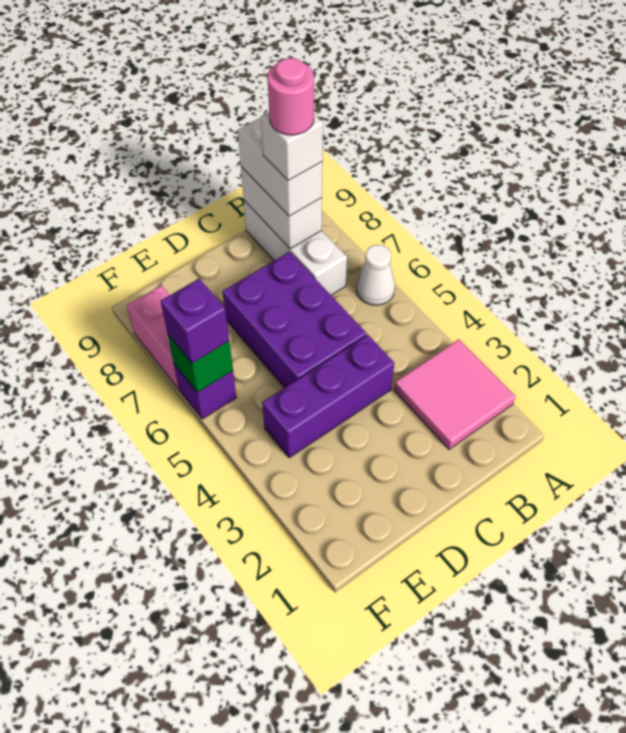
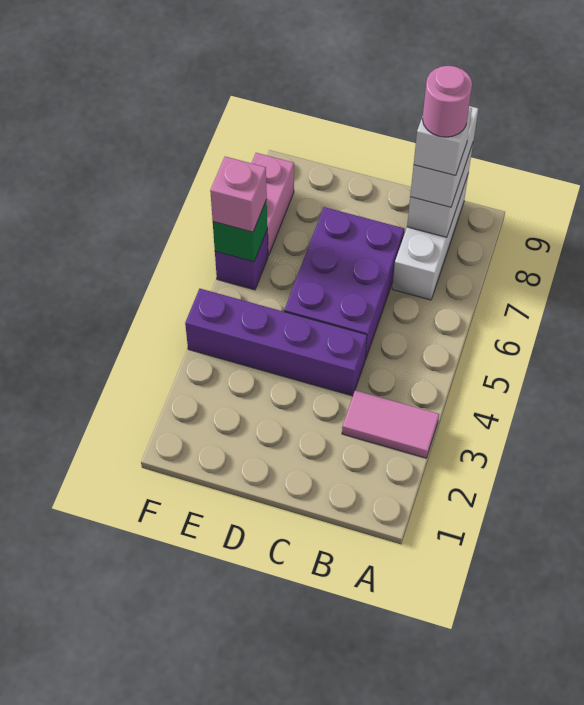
pink 2x2 tile [394,339,515,449] -> pink 1x2 tile [342,390,439,458]
white 1x1 cone [356,245,395,305] -> none
purple 1x3 brick [262,335,394,458] -> purple 1x4 brick [185,289,367,396]
purple 1x1 brick [161,278,229,363] -> pink 1x1 brick [210,157,267,232]

